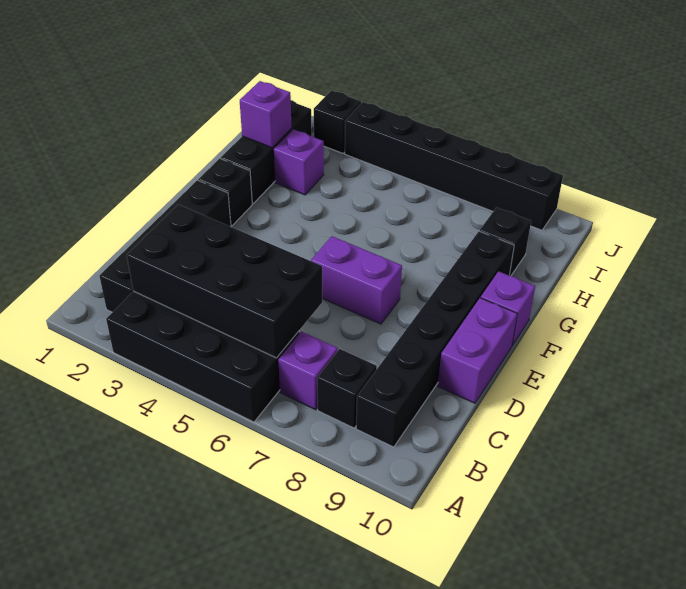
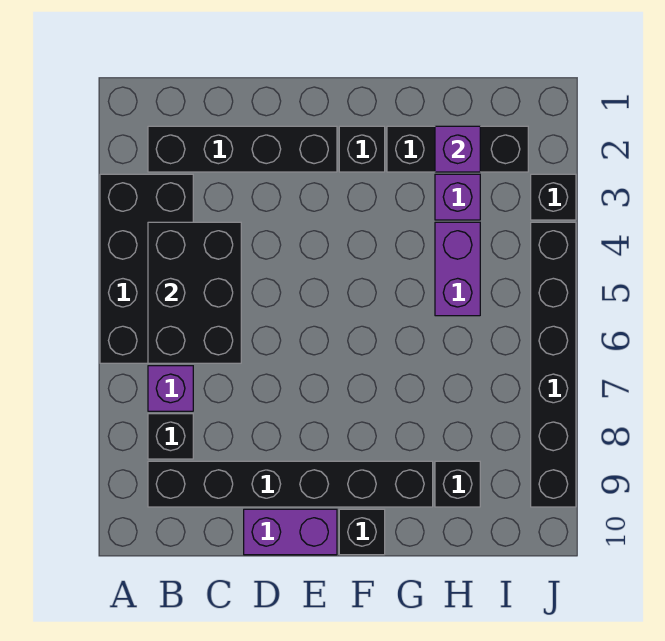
black 2x4 brick [127,204,322,358] -> black 2x3 brick [148,222,241,363]
purple 1x2 brick [311,236,402,324] -> purple 1x2 brick moved to [435,222,480,316]
purple 1x1 brick [481,271,535,345] -> black 1x1 brick [339,509,385,555]

